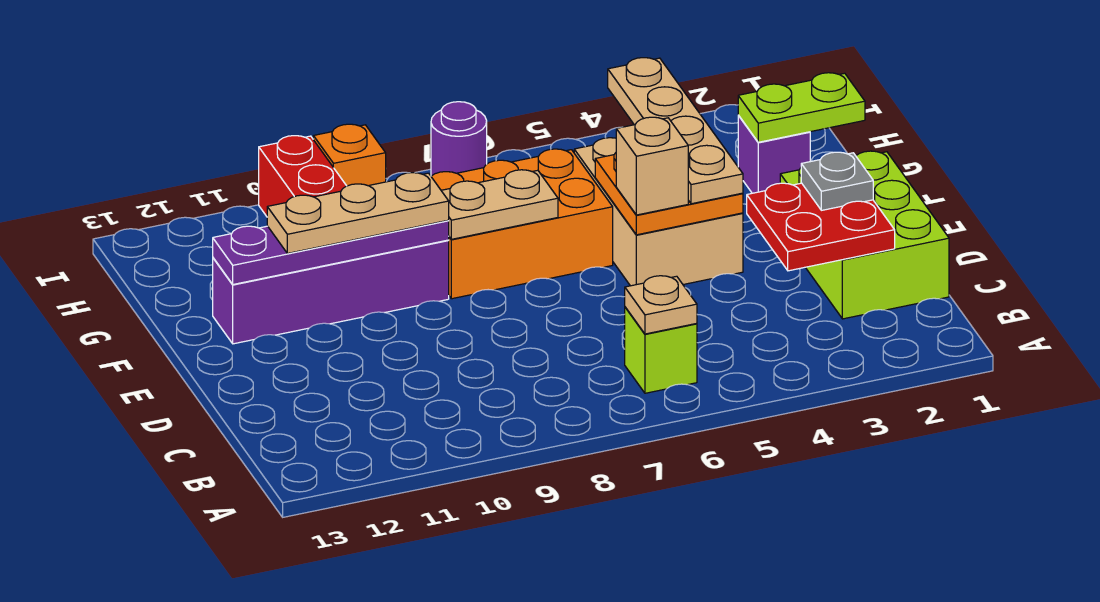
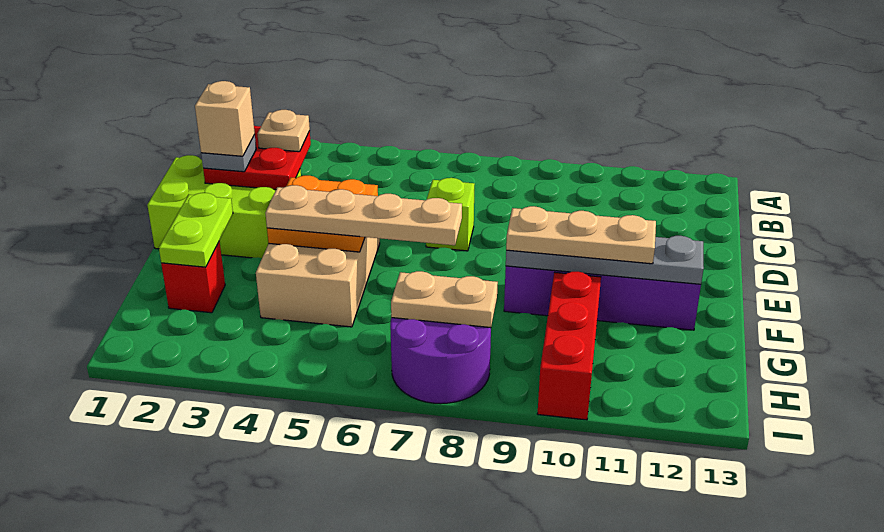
lime 1x1 brick [625,307,697,393] -> lime 1x1 brick moved to [426,178,475,251]
tan 1x1 plate [625,276,697,334] -> tan 1x1 plate moved to [258,110,310,152]
lime 2x3 brick [780,151,949,319] -> lime 2x3 brick turned to [147,155,301,258]
tan 1x4 plate [608,58,743,204] -> tan 1x4 plate turned to [265,185,462,245]
tan 1x1 brick [616,117,688,215] -> tan 1x1 brick moved to [195,81,255,156]
orange 2x3 brick [431,149,613,299] -> none
tan 1x2 plate [441,170,558,239] -> tan 1x2 plate moved to [391,271,498,328]
purple 1x4 plate [213,220,449,284] -> grey 1x4 plate [506,236,704,284]
lime 1x2 plate [738,73,865,142] -> lime 1x2 plate turned to [159,193,233,267]
purple 1x1 brick [738,115,810,193] -> red 1x1 brick [161,241,225,313]
purple 1x1 round brick [431,102,487,176] -> purple 2x2 round brick [390,318,491,404]
orange 1x1 brick [313,124,386,186] -> none

